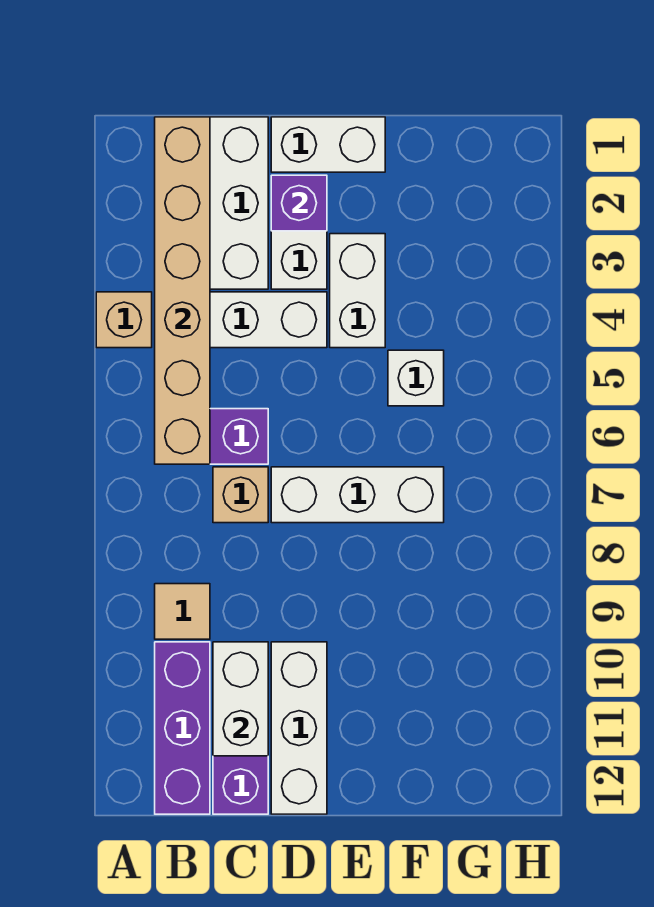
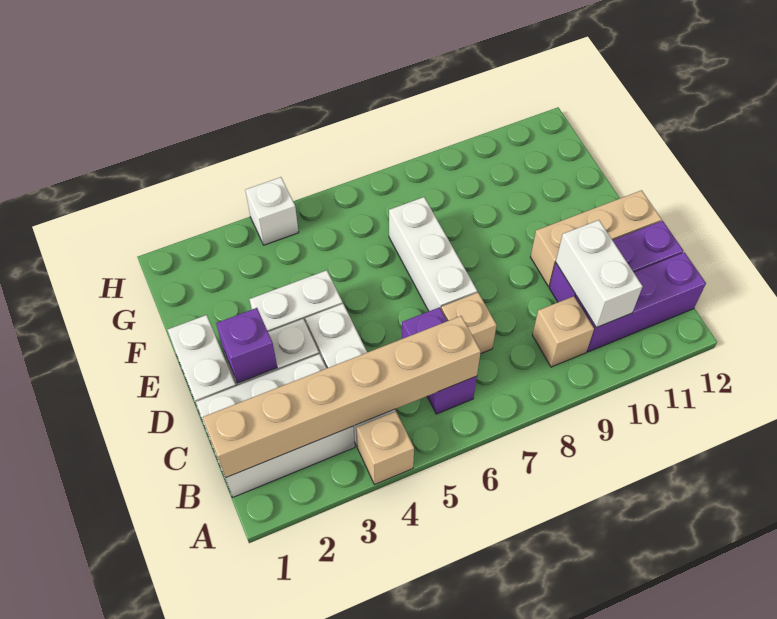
tan 1x1 tile [155,584,210,639] -> tan 1x1 brick [532,296,594,367]
white 1x2 brick [213,642,268,756] -> white 1x2 brick turned to [556,220,642,327]
white 1x3 brick [271,642,327,814] -> tan 1x3 brick [531,190,662,287]
white 1x1 brick [388,350,444,406] -> white 1x1 brick moved to [245,177,299,245]

